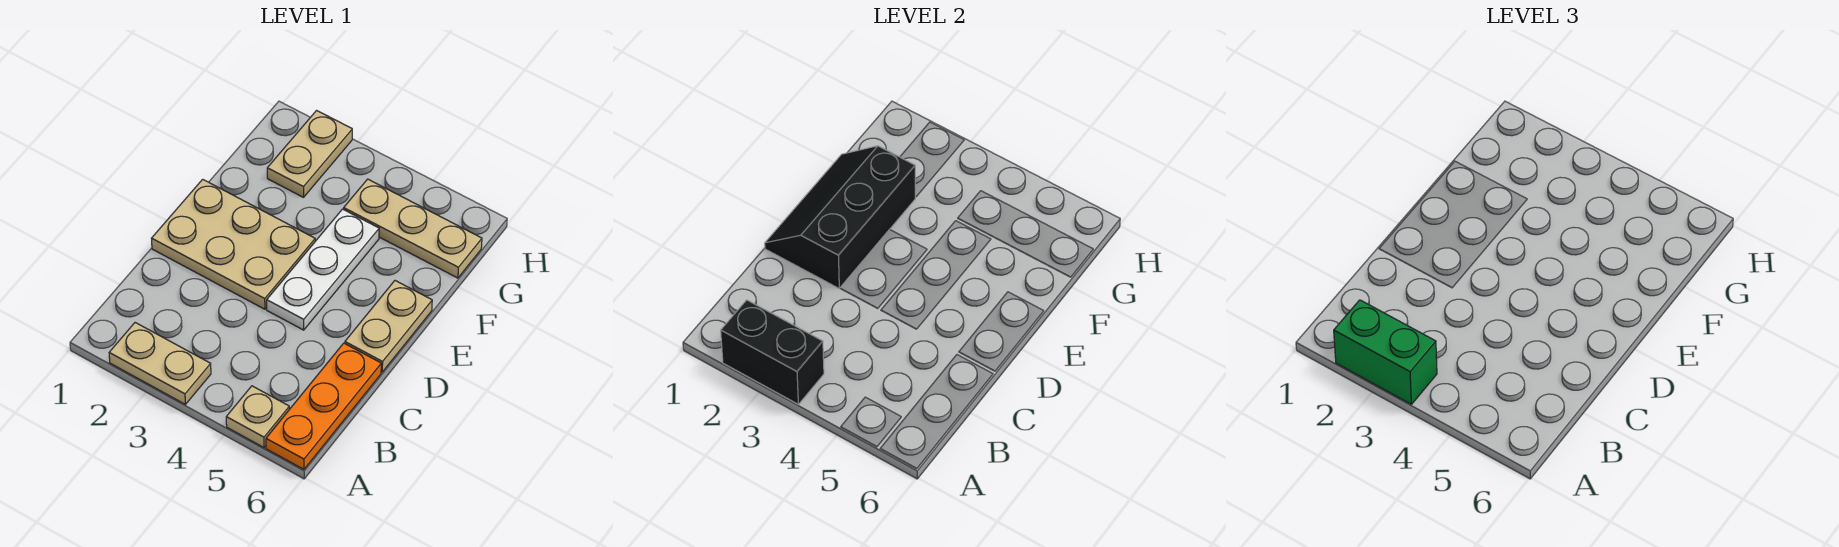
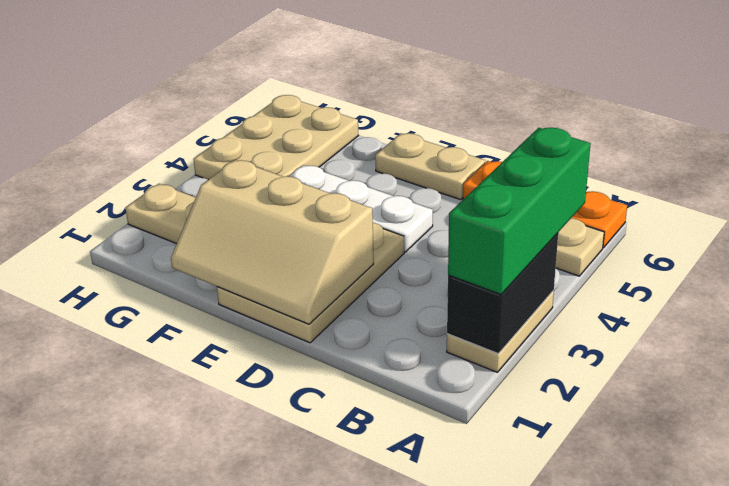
green 1x2 brick [1334,300,1437,404] -> green 1x3 brick [448,128,591,294]
black 2x3 slope [765,146,915,288] -> tan 2x3 slope [171,160,374,324]
tan 1x3 plate [344,179,482,278] -> tan 2x3 plate [194,95,358,180]

